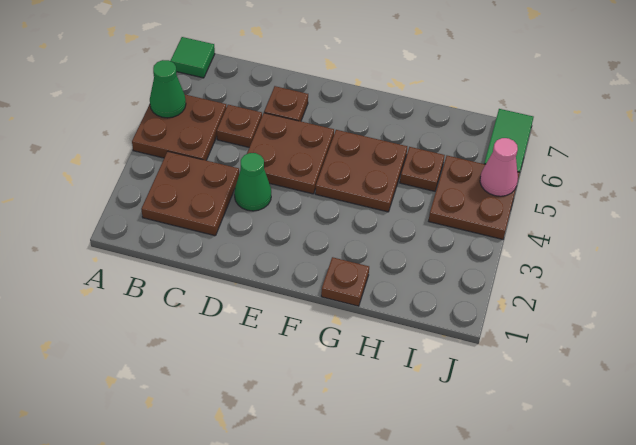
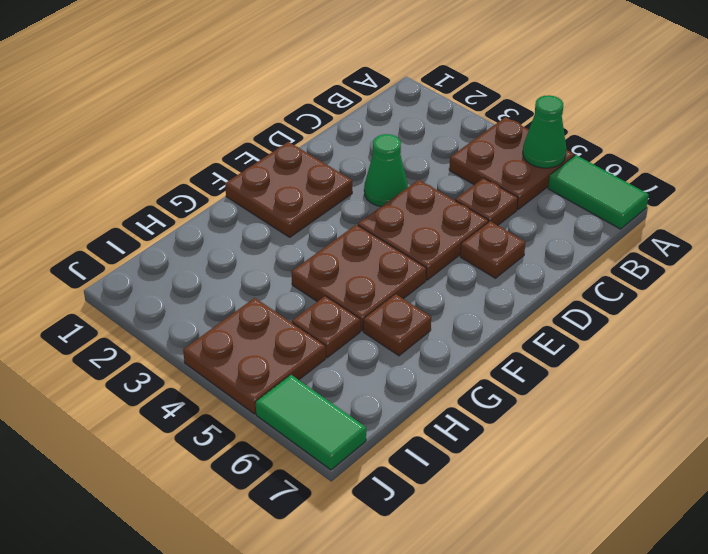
green 1x1 tile [170,37,215,78] -> green 1x2 tile [548,155,649,229]
brown 2x2 plate [141,152,239,236] -> brown 2x2 plate moved to [225,142,352,237]
brown 1x1 plate [321,257,369,306] -> brown 1x1 plate moved to [363,294,431,356]
pink 1x1 cone [480,138,518,196] -> none

